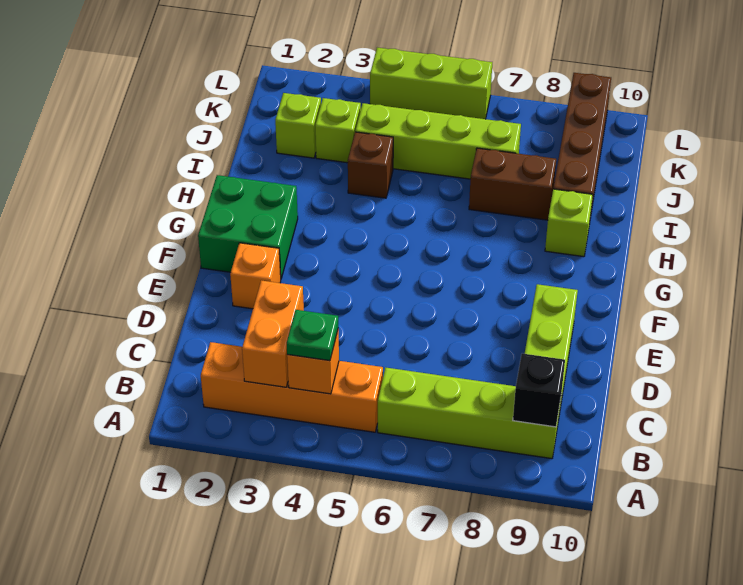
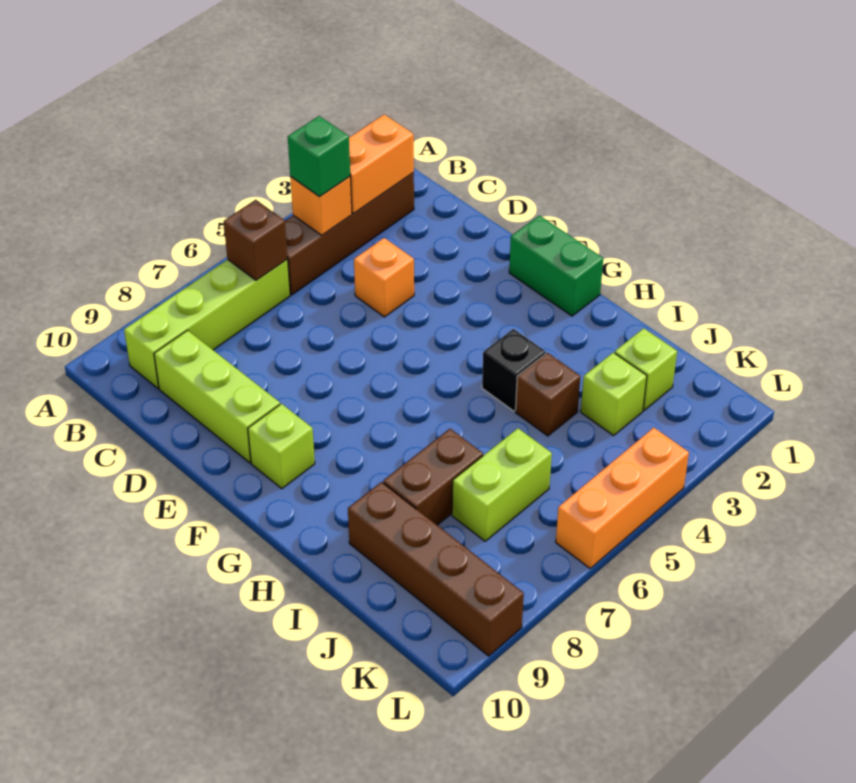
orange 1x4 brick [201,342,383,432] -> brown 1x4 brick [285,173,414,295]
orange 1x2 brick [242,280,304,387] -> orange 1x2 brick turned to [349,115,414,213]
green 1x1 plate [287,310,338,361] -> green 1x1 brick [288,116,350,197]
none -> brown 1x1 brick [224,200,288,280]
black 1x1 brick [513,353,565,427] -> black 1x1 brick moved to [482,329,546,411]
orange 1x1 brick [230,243,281,309] -> orange 1x1 brick moved to [354,238,414,317]
green 2x2 brick [198,175,298,278] -> green 1x2 brick [509,215,603,316]
lime 1x1 brick [545,189,593,257] -> lime 1x1 brick moved to [248,404,315,489]
lime 1x4 brick [355,103,521,179] -> lime 1x2 brick [452,428,552,541]
lime 1x3 brick [370,48,492,119] -> orange 1x3 brick [556,428,689,568]

